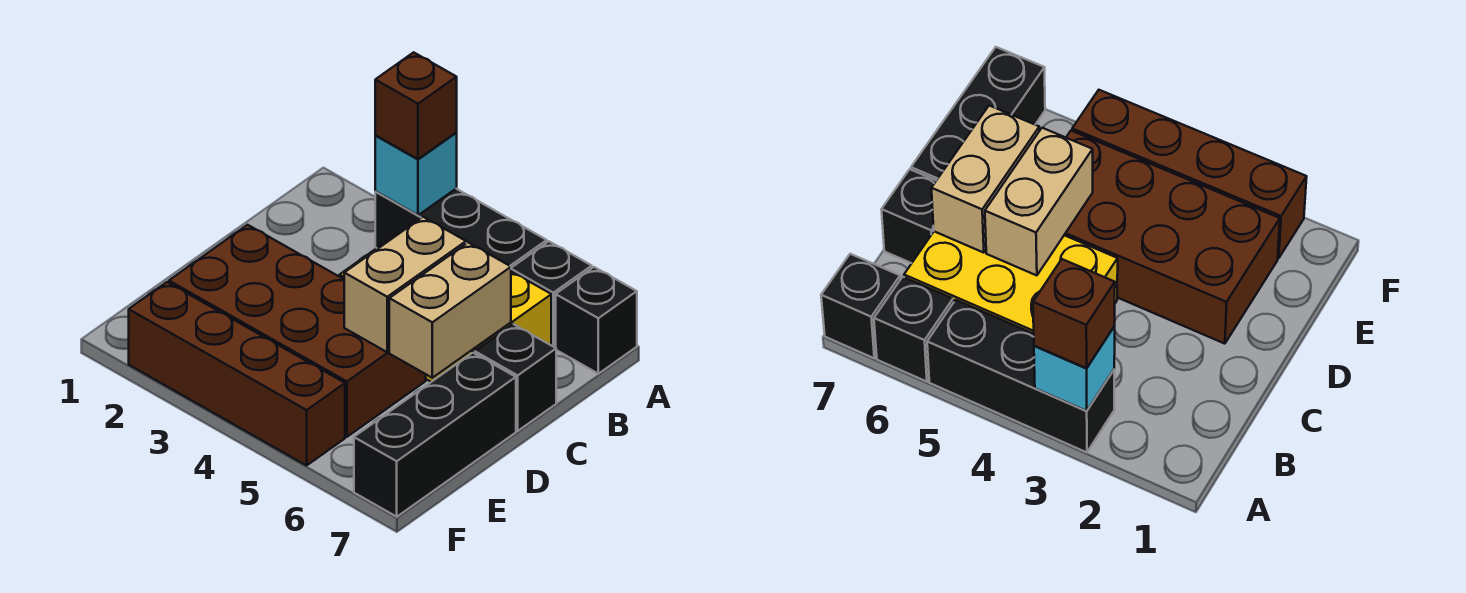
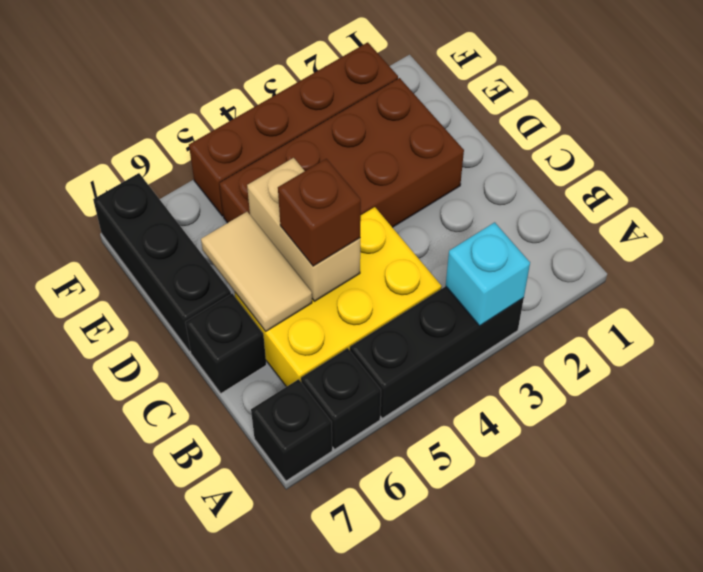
brown 1x1 brick [375,52,457,159] -> brown 1x1 brick moved to [278,159,361,266]
tan 1x2 brick [389,242,511,378] -> tan 1x2 tile [201,212,312,331]

